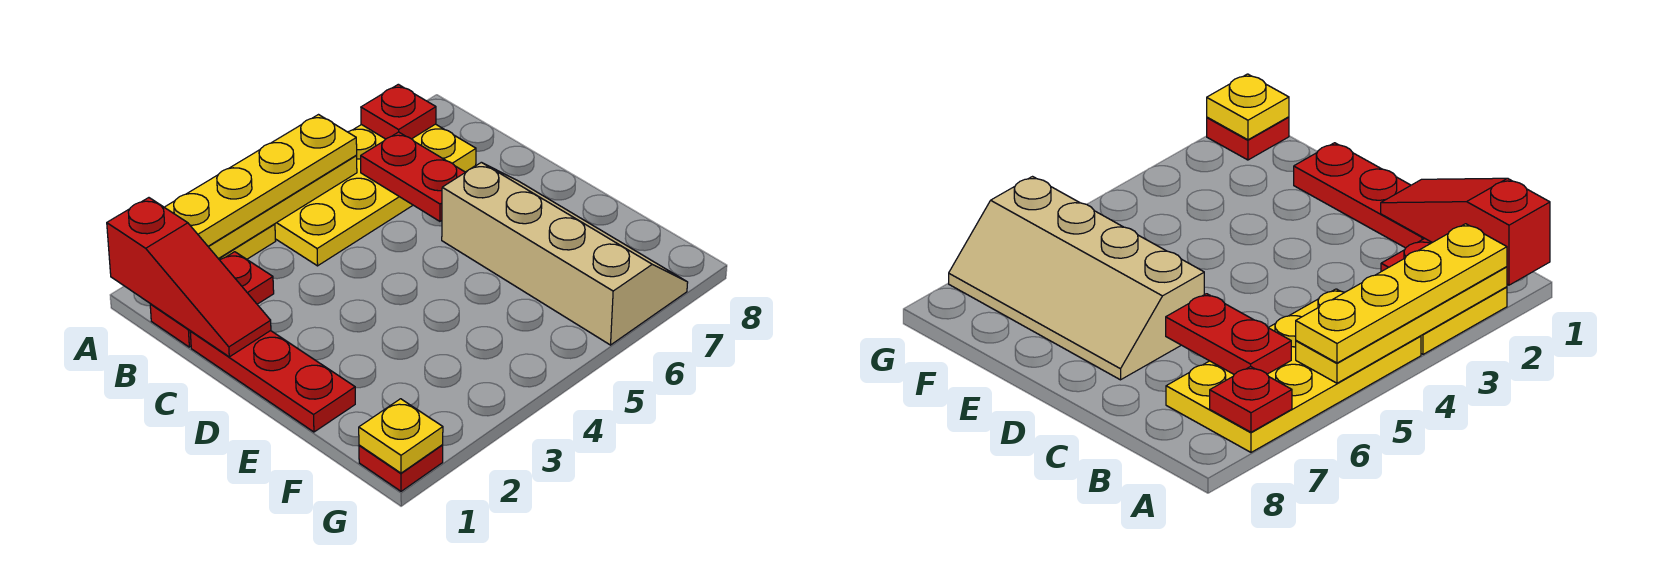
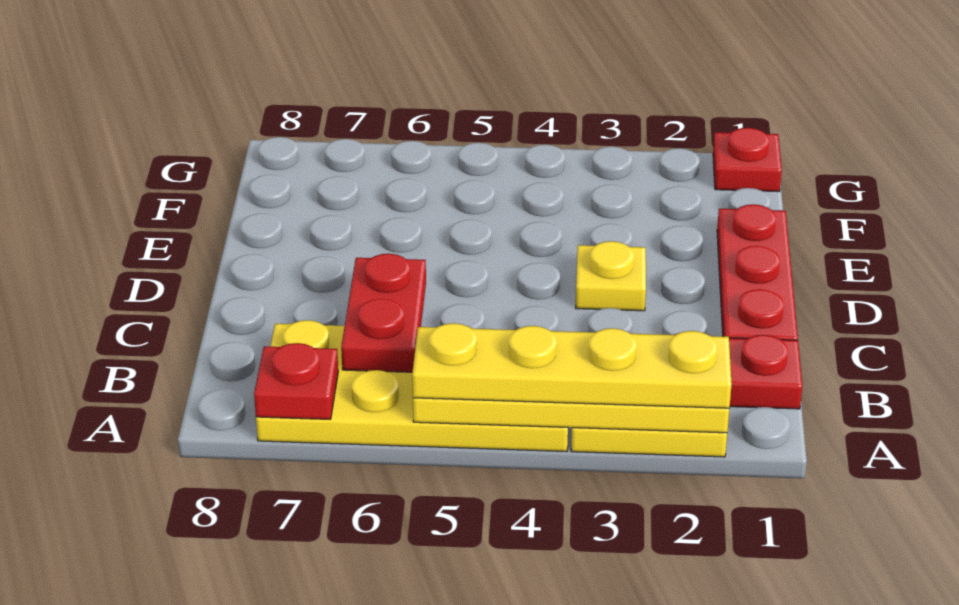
red 1x3 slope [107,198,271,357] -> none
tan 2x4 slope [442,162,688,345] -> none
yellow 1x1 plate [359,399,443,473] -> yellow 1x1 plate moved to [575,241,646,311]

